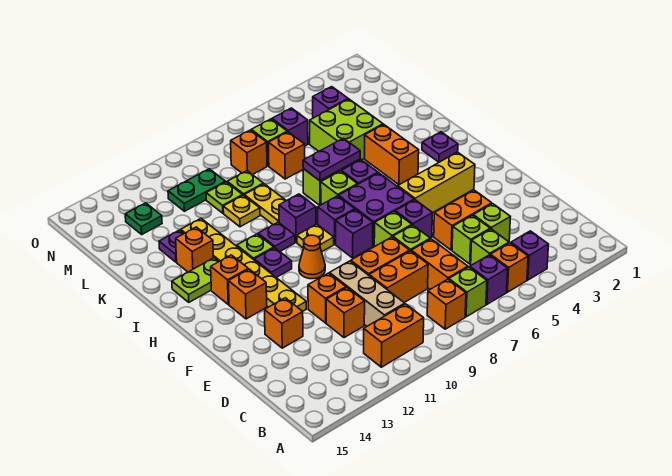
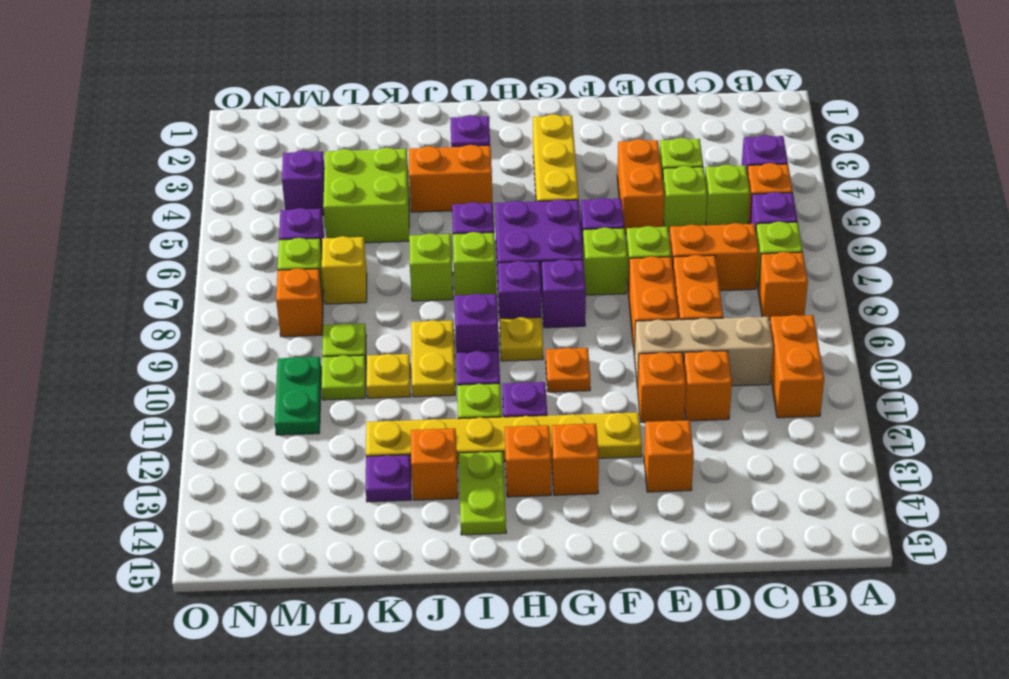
orange 1x1 cone [299,235,325,279] -> orange 1x1 plate [546,348,590,392]
purple 1x2 plate [303,138,360,181] -> none
yellow 1x2 plate [244,184,286,225] -> yellow 1x2 plate turned to [411,320,455,397]
orange 1x1 brick [268,132,305,179] -> yellow 1x1 brick [322,236,367,304]
green 1x1 plate [125,203,162,234] -> none

